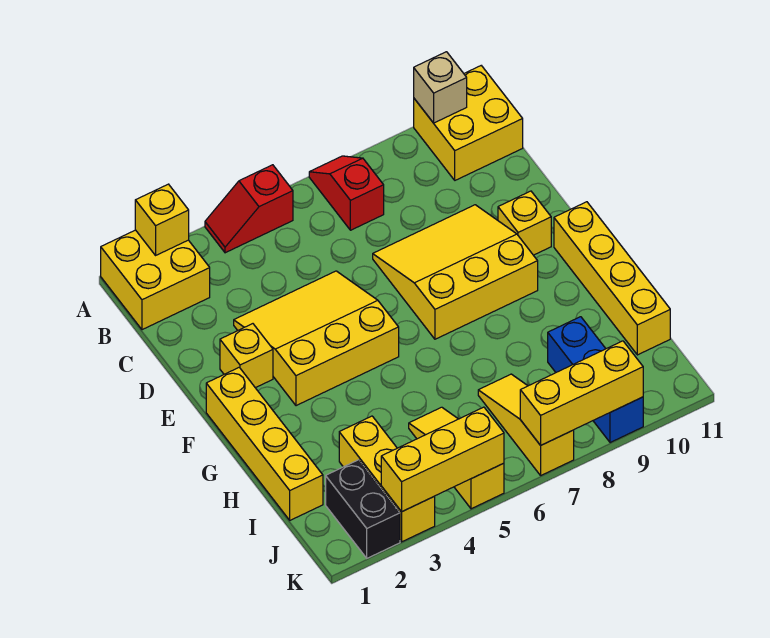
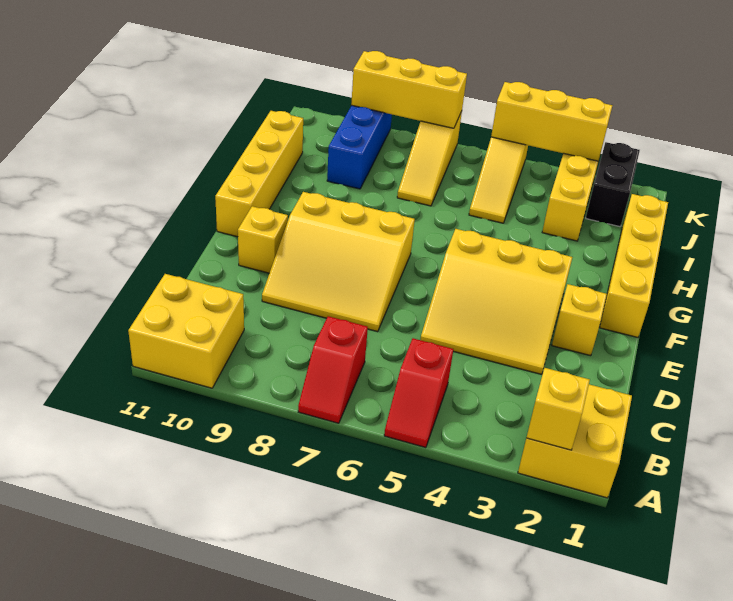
red 1x2 slope [205,165,293,253] -> red 1x2 slope turned to [384,338,453,448]
tan 1x1 brick [414,52,467,123] -> none

